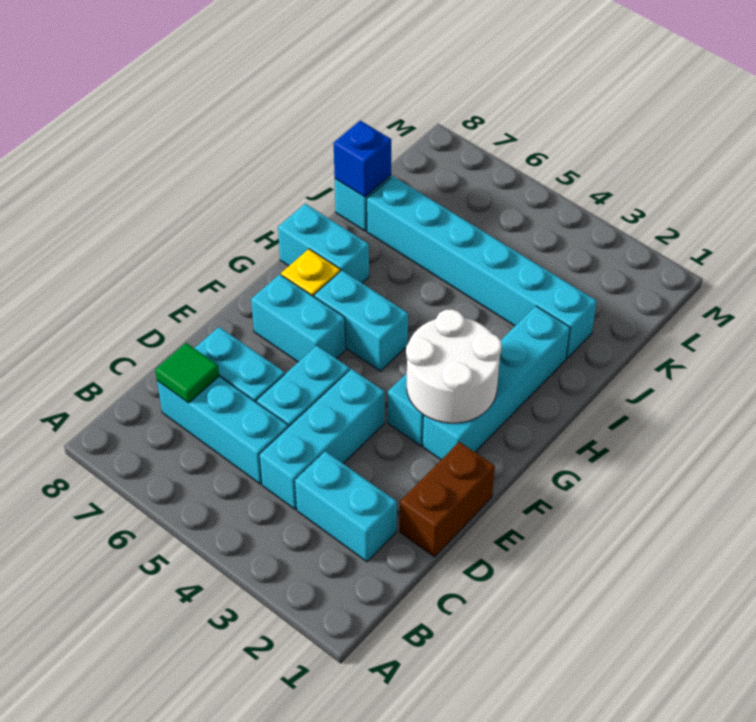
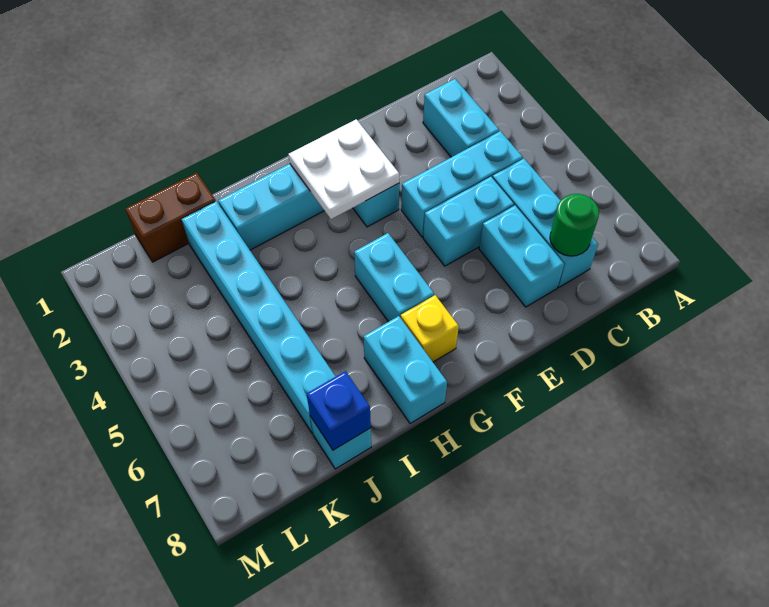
green 1x1 tile [155,343,219,403] -> green 1x1 round brick [550,194,599,256]
brown 1x2 brick [400,442,495,557] -> brown 1x2 brick moved to [126,173,216,262]
white 2x2 round brick [406,309,502,423] -> white 2x2 plate [289,119,399,219]
cyan 1x2 brick [251,274,346,362] -> none

